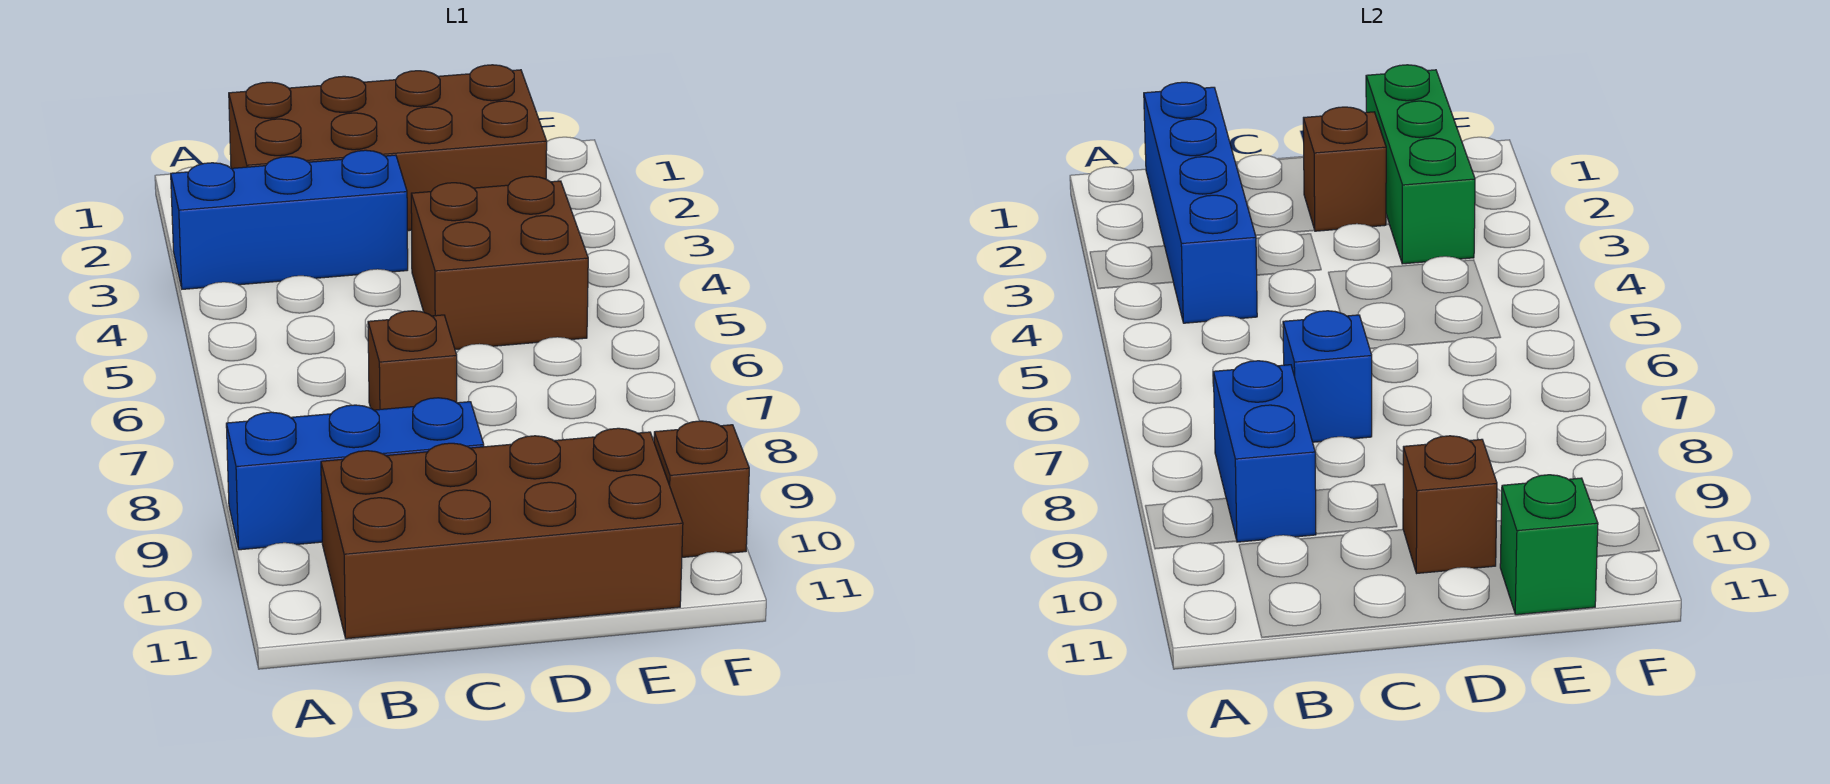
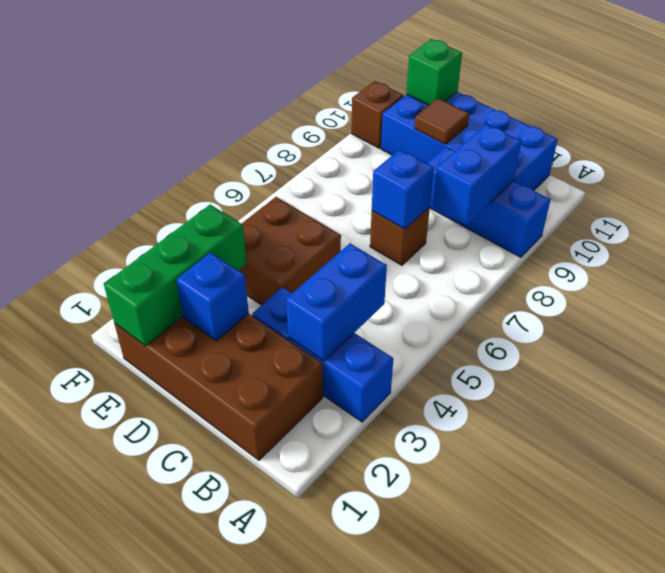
blue 1x4 brick [1144,82,1257,323] -> blue 1x2 brick [286,244,387,361]
brown 2x4 brick [321,428,683,639] -> blue 2x4 brick [381,92,558,190]
brown 1x1 brick [1303,107,1386,231] -> blue 1x1 brick [176,253,249,341]
brown 1x1 brick [1403,436,1497,573] -> brown 1x1 tile [414,98,469,144]

